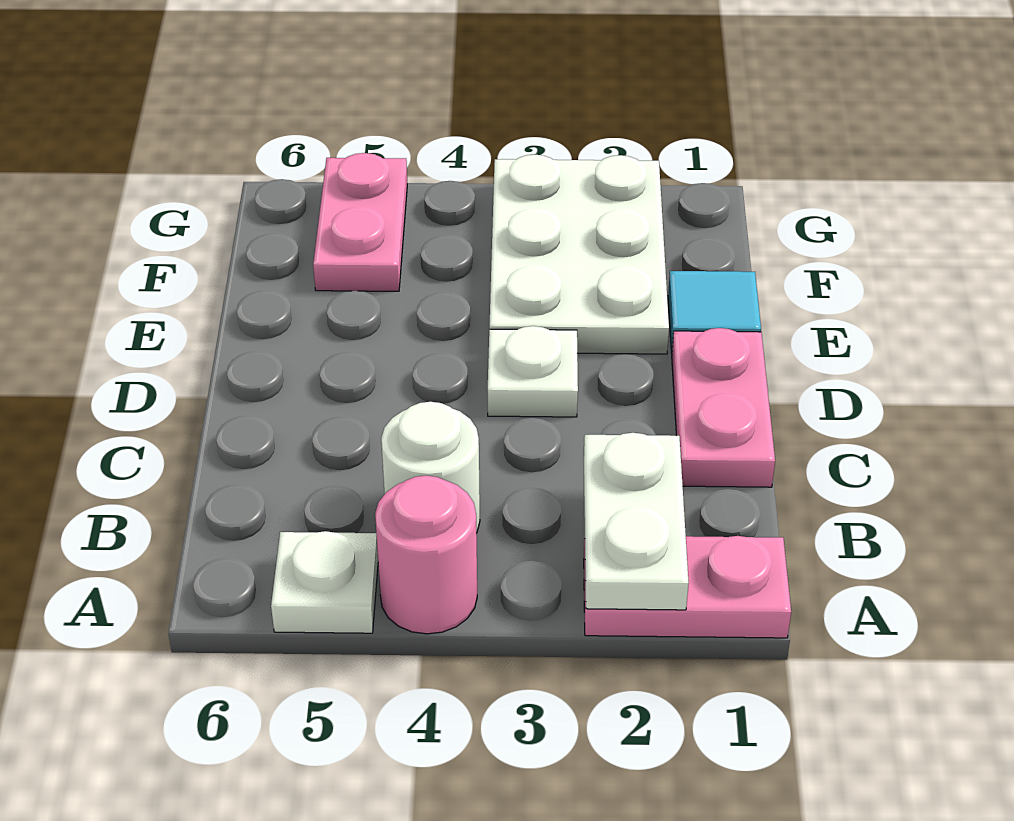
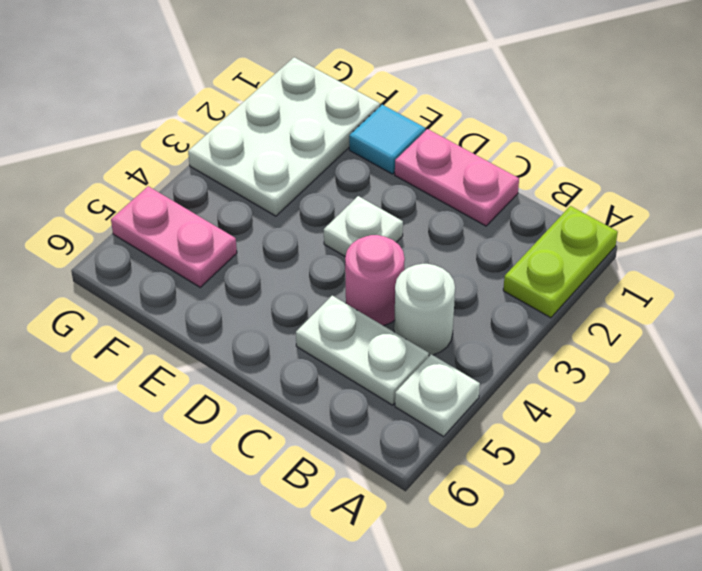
pink 1x2 plate [584,536,791,638] -> lime 1x2 plate [503,206,618,318]
white 1x2 plate [584,433,689,610] -> white 1x2 plate moved to [296,296,429,405]
pink 1x1 round brick [375,475,477,634] -> pink 1x1 round brick moved to [345,235,405,326]
white 2x3 plate [489,154,669,354] -> white 2x3 plate turned to [188,57,380,216]

